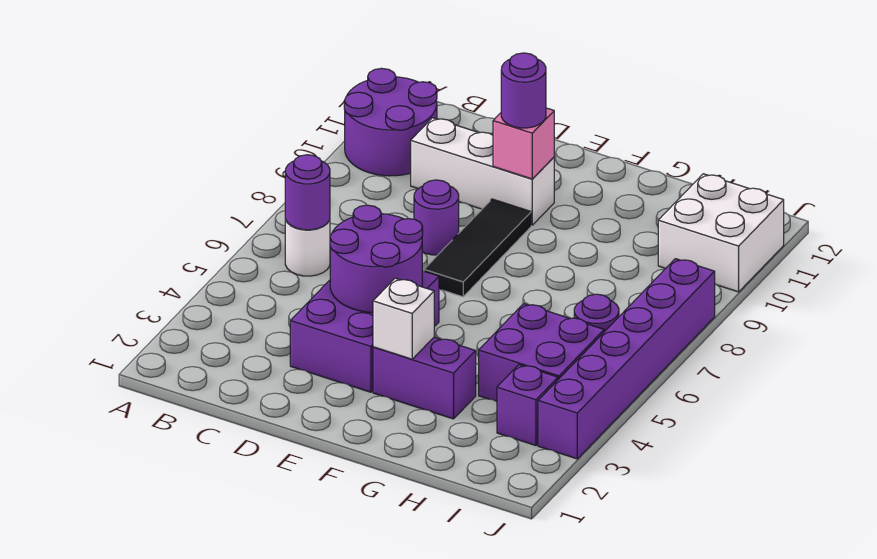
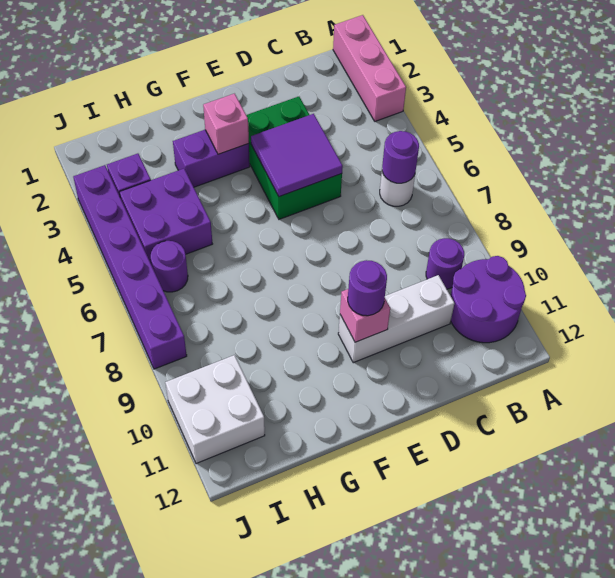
none -> pink 1x3 brick [333,15,406,121]
purple 2x3 brick [290,271,439,392] -> green 2x3 brick [246,96,342,219]
purple 2x2 round brick [330,205,423,312] -> purple 2x2 tile [251,114,343,197]
purple 1x1 round brick [414,180,459,255] -> purple 1x1 round brick moved to [426,238,464,289]
black 1x3 tile [424,199,531,297] -> none
white 1x1 brick [373,278,434,359] -> pink 1x1 brick [203,94,249,154]

